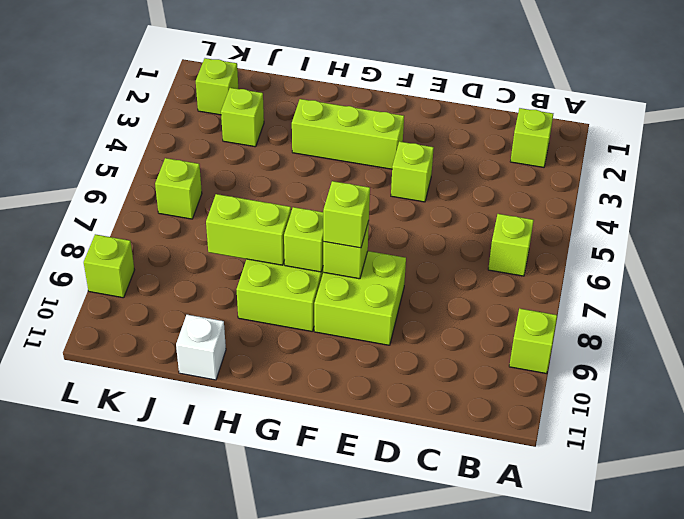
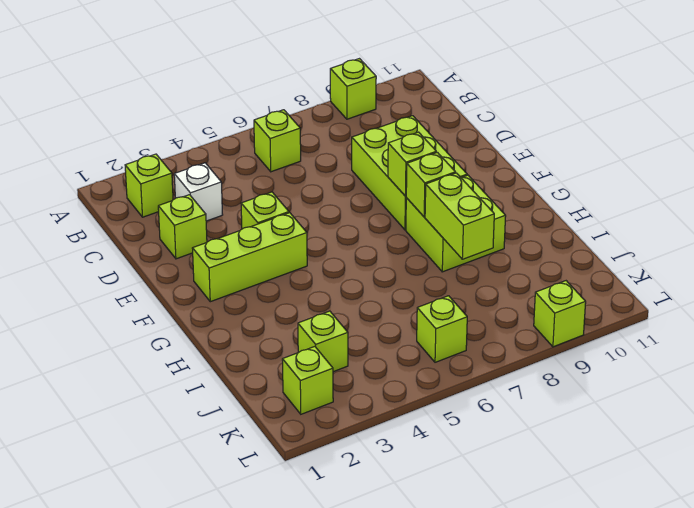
lime 2x2 brick [314,251,406,345] -> lime 2x3 brick [352,116,467,230]
lime 1x3 brick [292,99,404,169] -> lime 1x3 brick turned to [192,213,307,302]
lime 1x1 brick [323,181,370,248] -> lime 1x1 brick moved to [158,195,207,259]
white 1x1 brick [176,315,226,380] -> white 1x1 brick moved to [174,163,223,221]

